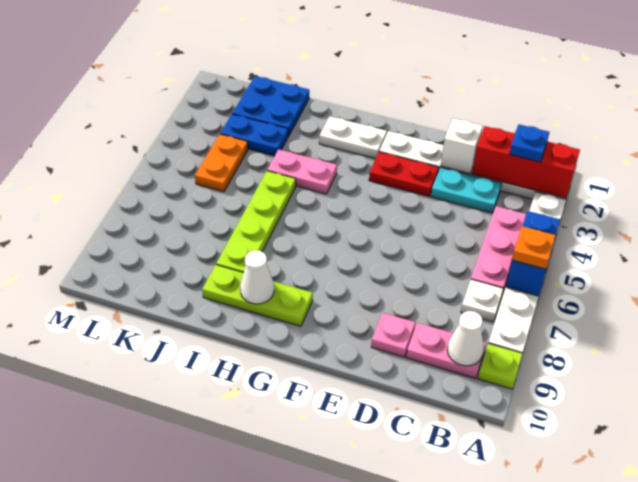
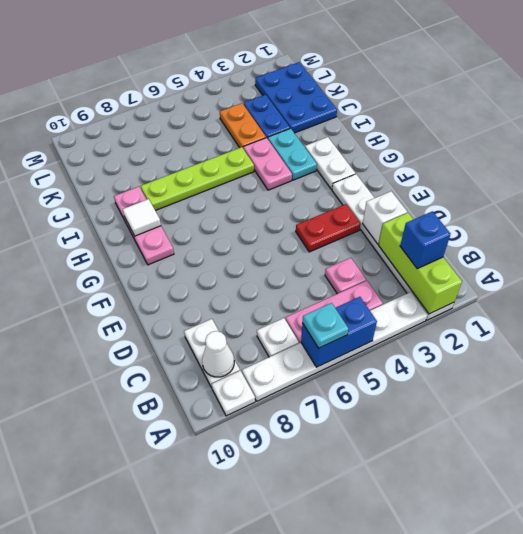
red 1x3 brick [472,126,580,198] -> lime 1x3 brick [379,213,462,314]
orange 1x1 plate [512,226,556,269] -> cyan 1x1 plate [302,303,348,348]
lime 1x1 plate [478,343,523,389] -> white 1x1 plate [212,371,255,416]
blue 1x1 plate [510,124,549,162] -> blue 1x1 brick [400,211,451,268]
pink 1x2 plate [406,323,486,378] -> white 1x2 plate [184,319,240,388]
cyan 1x2 plate [431,168,502,213] -> cyan 1x2 plate moved to [268,128,317,180]
pink 1x1 plate [371,313,415,357] -> pink 1x1 plate moved to [325,258,366,294]
red 1x2 plate [369,152,439,196] -> red 1x2 plate turned to [296,204,361,252]
lime 1x3 plate [202,265,313,326] -> pink 1x3 plate [114,187,174,265]
white 1x1 cone [240,250,274,304] -> white 1x1 tile [123,199,161,236]
blue 2x2 plate [232,76,309,136] -> blue 2x3 plate [255,62,337,133]
orange 1x2 plate [195,134,248,192] -> orange 1x2 plate turned to [220,103,266,148]

